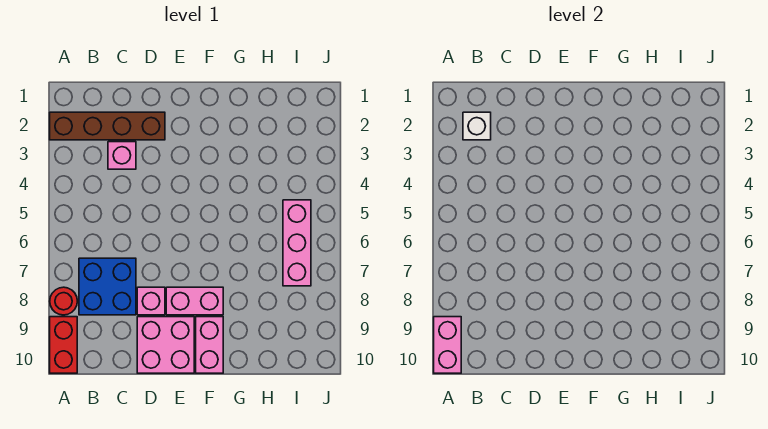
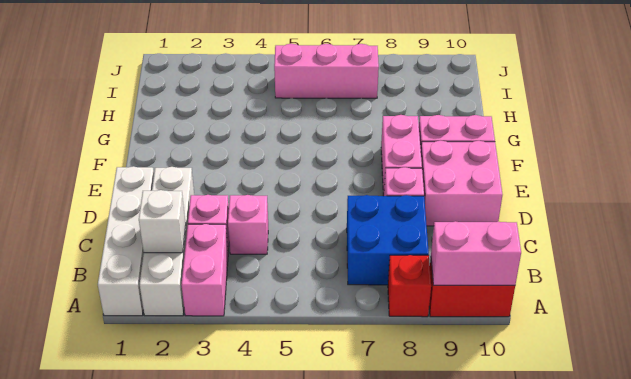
none -> white 1x4 brick [98,166,154,316]
brown 1x4 brick [50,112,165,140] -> white 1x4 brick [140,167,194,316]
none -> pink 1x2 brick [182,224,228,316]
red 1x1 round brick [50,287,77,315] -> red 1x1 brick [388,255,431,317]
none -> pink 1x1 brick [228,195,268,254]

